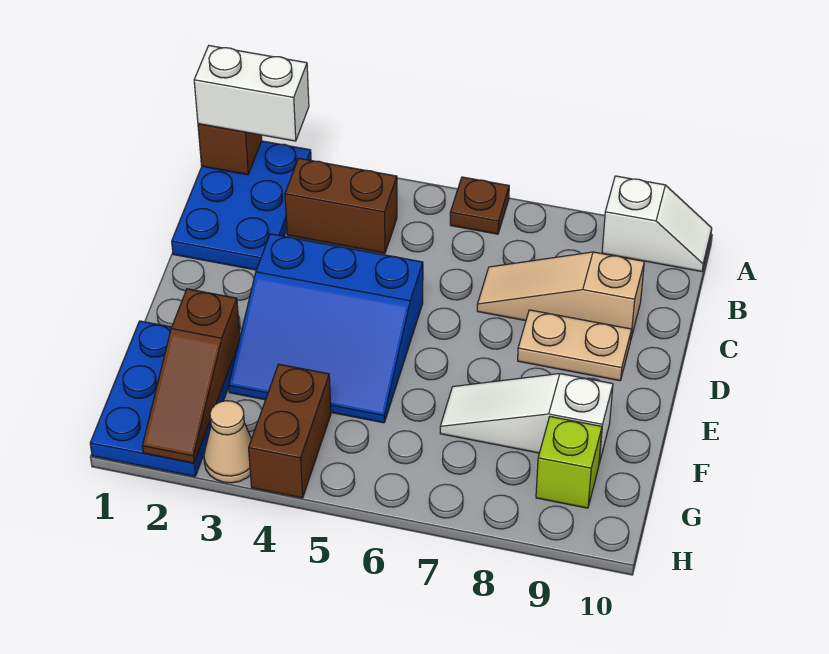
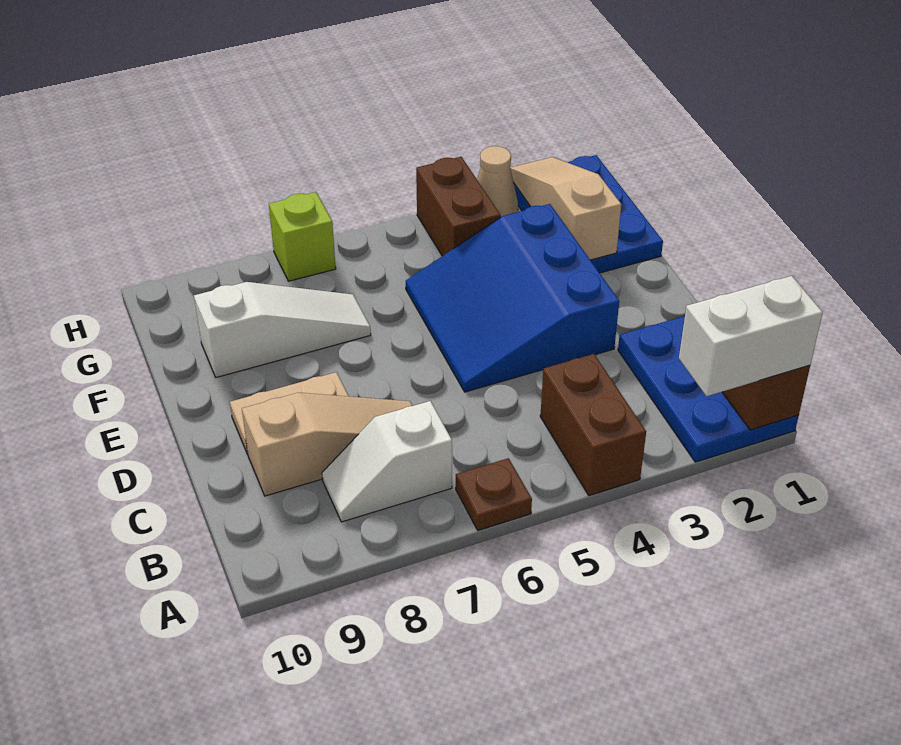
white 1x2 slope [602,176,712,272] -> white 1x2 slope moved to [322,401,452,522]
brown 1x2 brick [285,158,397,253] -> brown 1x2 brick turned to [540,354,646,496]
blue 3x3 slope [229,234,423,423] -> blue 3x3 slope turned to [406,204,619,392]
brown 1x3 slope [142,289,240,463] -> tan 1x3 slope [510,157,621,260]
lime 1x1 brick [536,417,602,508] -> lime 1x1 brick moved to [269,192,336,281]

